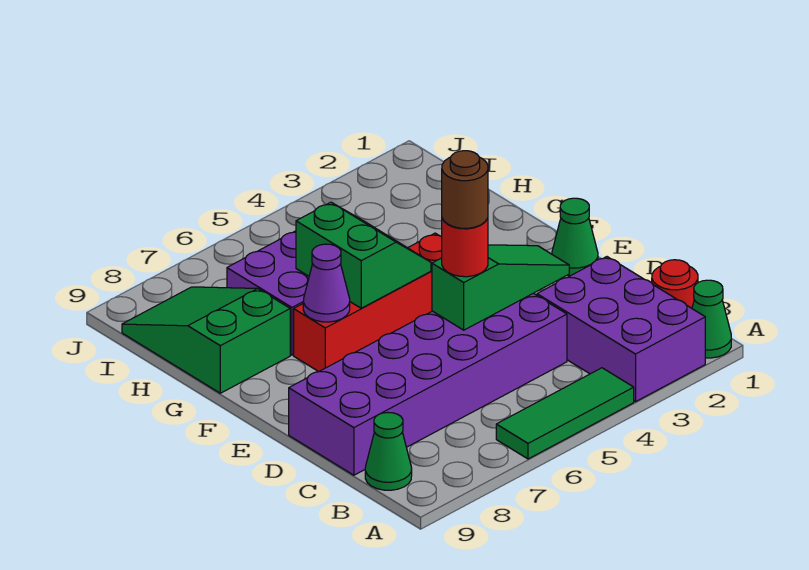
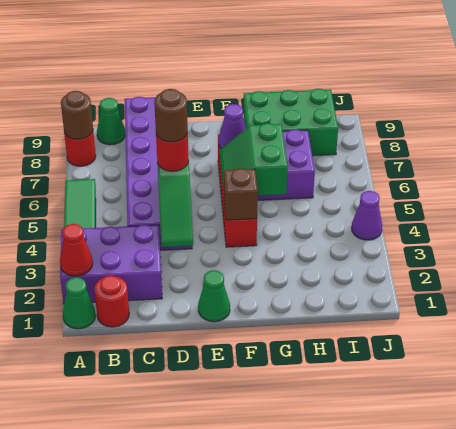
none -> red 1x1 cone [60,224,93,276]
none -> red 1x1 round brick [64,132,96,166]
none -> brown 1x1 round brick [61,91,93,139]
none -> brown 1x1 brick [224,169,258,220]
green 2x2 slope [296,202,431,308] -> green 2x2 slope turned to [220,123,288,196]
green 2x3 slope [122,287,290,393] -> green 2x3 brick [243,89,338,156]
none -> purple 1x1 cone [352,191,382,240]

